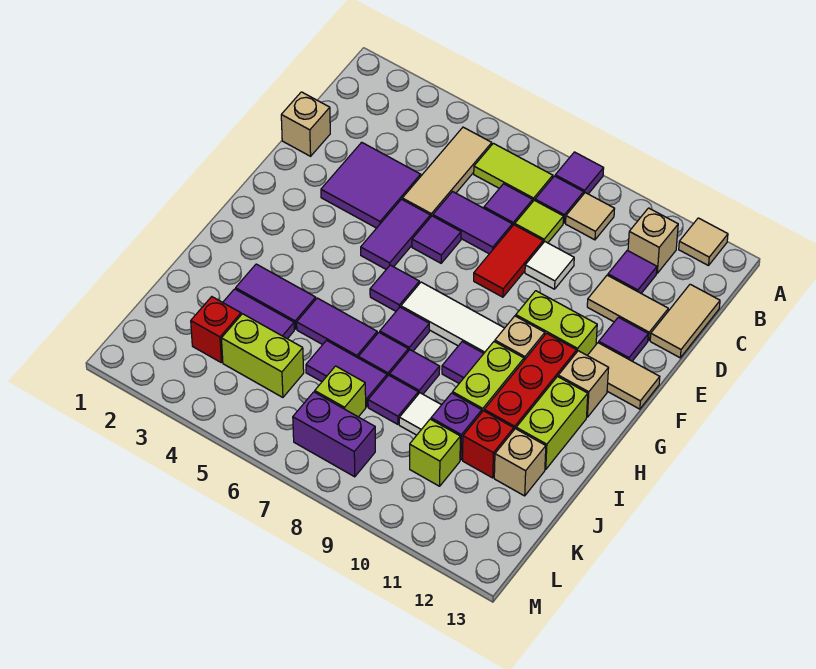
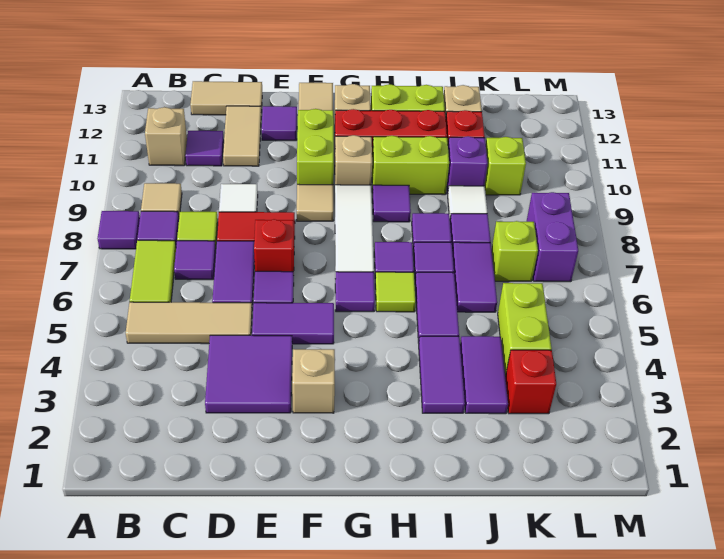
tan 1x1 tile [679,218,728,266] -> tan 1x1 tile moved to [297,184,333,221]
tan 1x1 brick [281,92,330,156] -> tan 1x1 brick moved to [292,349,335,413]
none -> red 1x1 brick [254,219,294,275]
none -> lime 1x1 tile [375,272,416,312]

